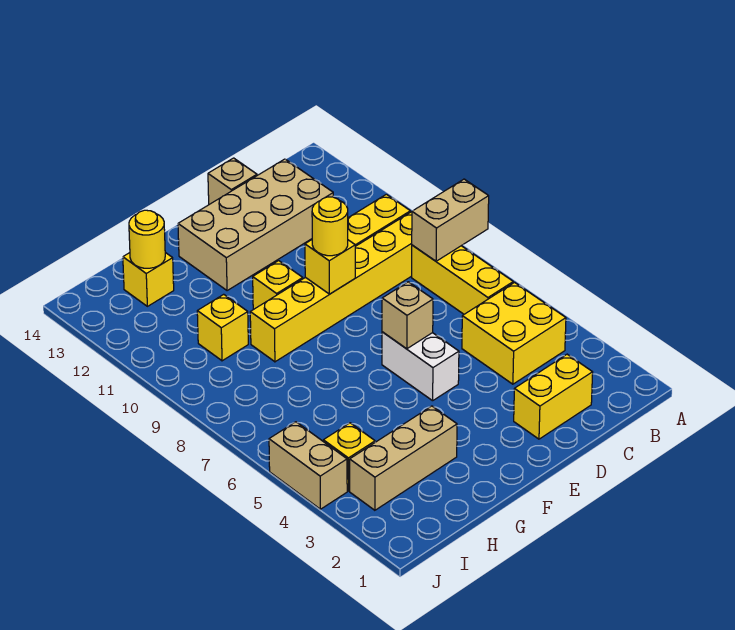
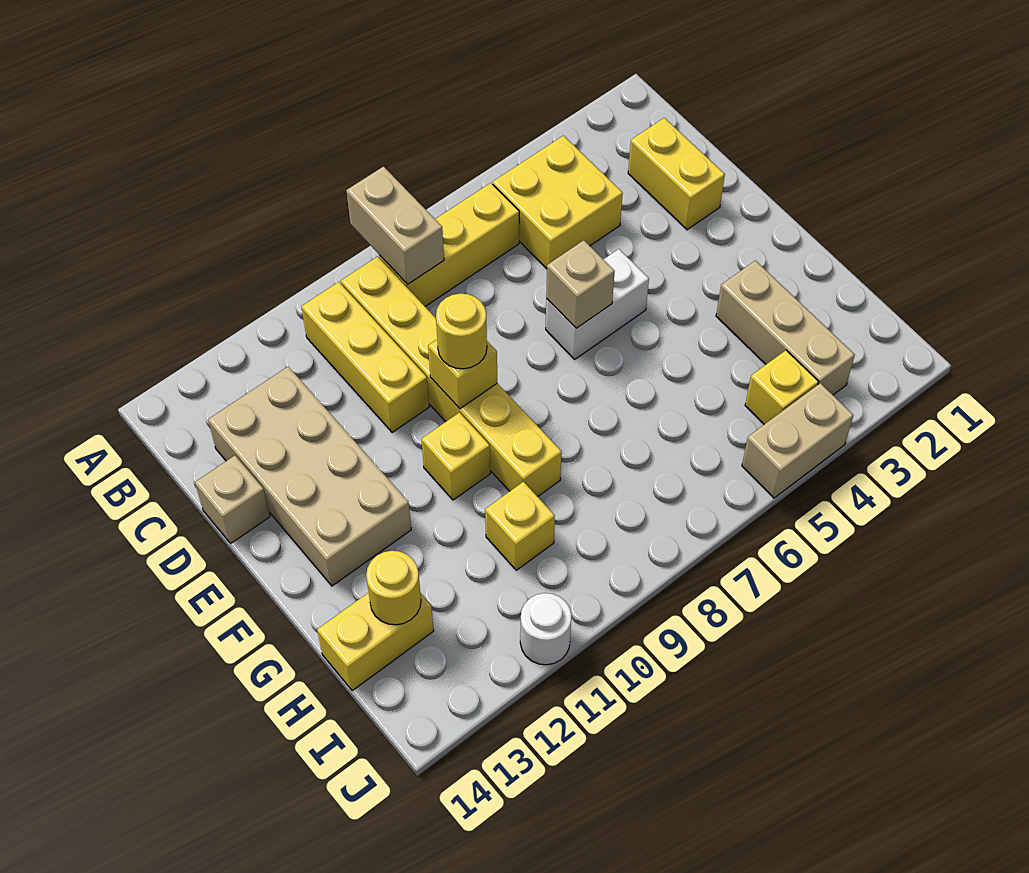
yellow 1x1 brick [123,252,174,306] -> yellow 1x2 brick [317,592,434,691]
none -> white 1x1 round brick [520,593,571,665]

